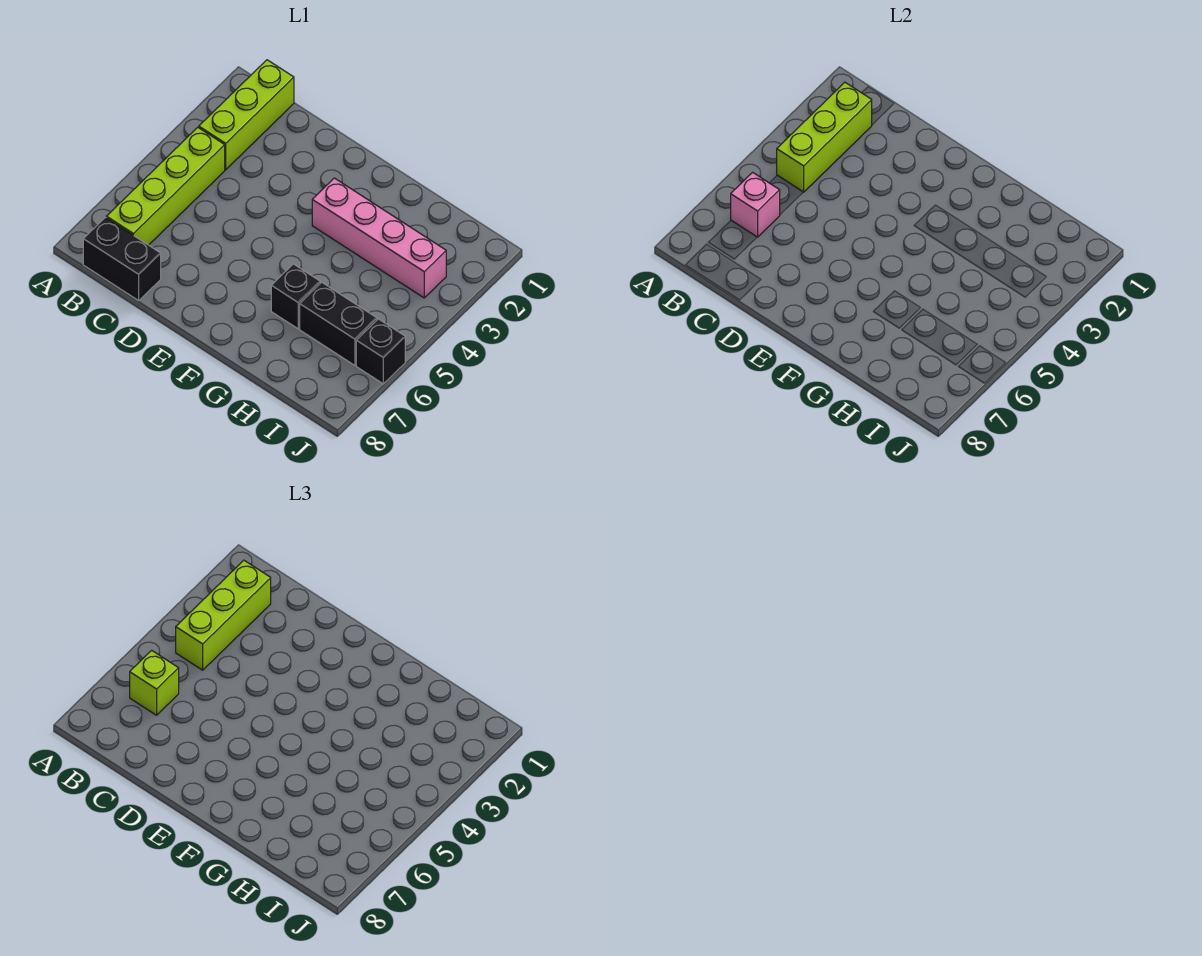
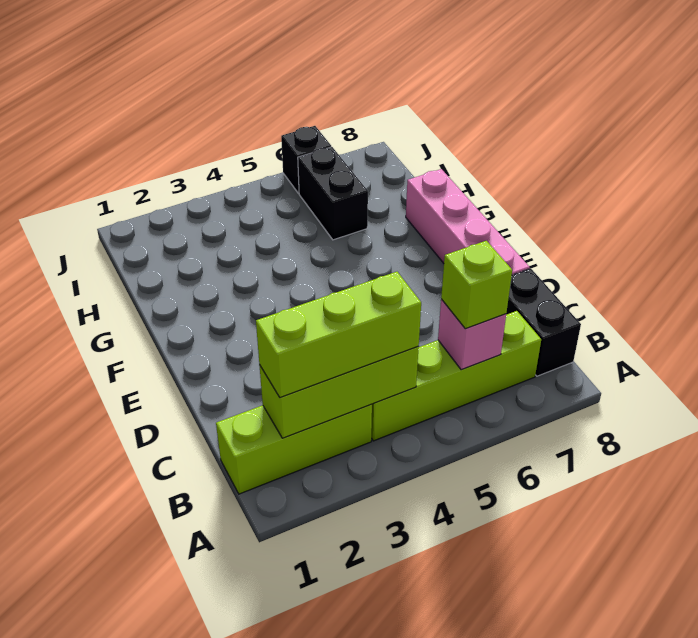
pink 1x4 brick [312,178,446,298] -> pink 1x4 brick moved to [406,169,530,275]
black 1x1 brick [271,264,320,329] -> none

